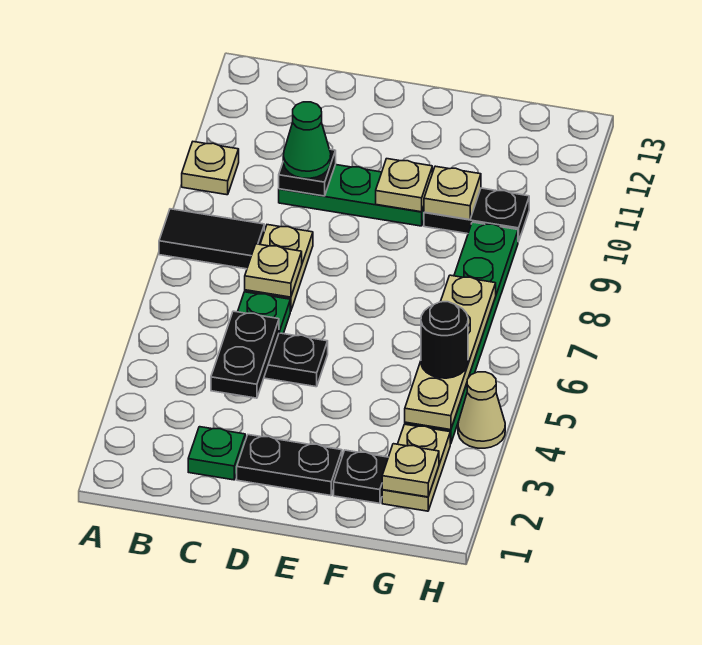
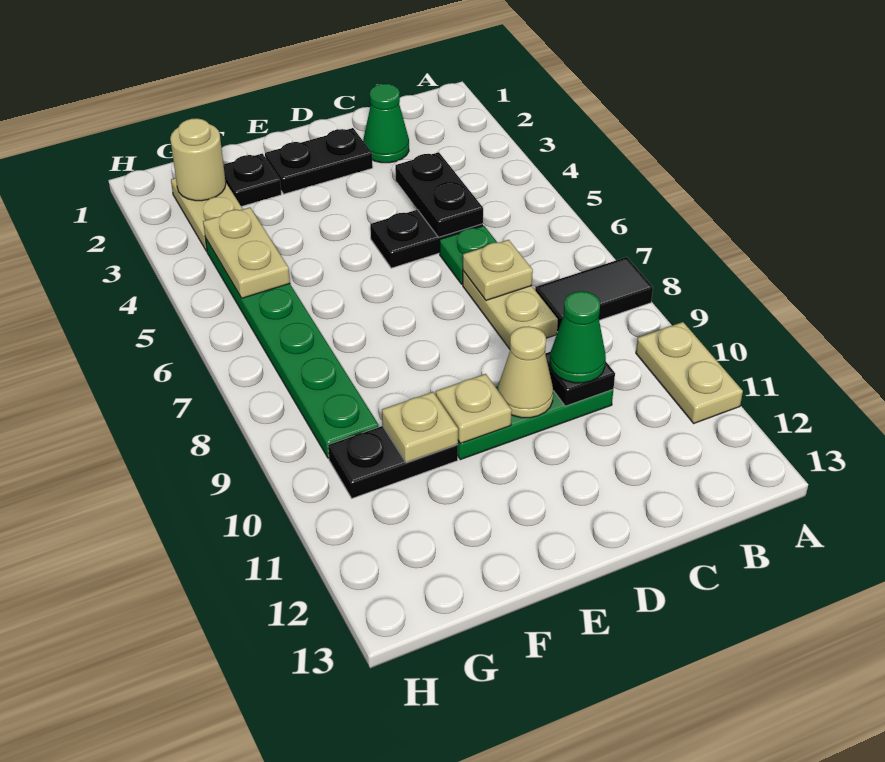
tan 1x1 plate [182,142,239,195] -> tan 1x2 plate [636,322,743,423]
green 1x1 plate [188,427,245,480] -> green 1x1 cone [363,84,409,163]
tan 1x1 plate [382,444,439,497] -> tan 1x1 round brick [170,118,226,201]
tan 1x4 plate [405,275,496,430] -> tan 1x2 plate [203,208,290,298]
black 1x1 round brick [421,302,468,378] -> none
tan 1x1 cone [458,372,505,448] -> tan 1x1 cone moved to [498,326,553,418]

